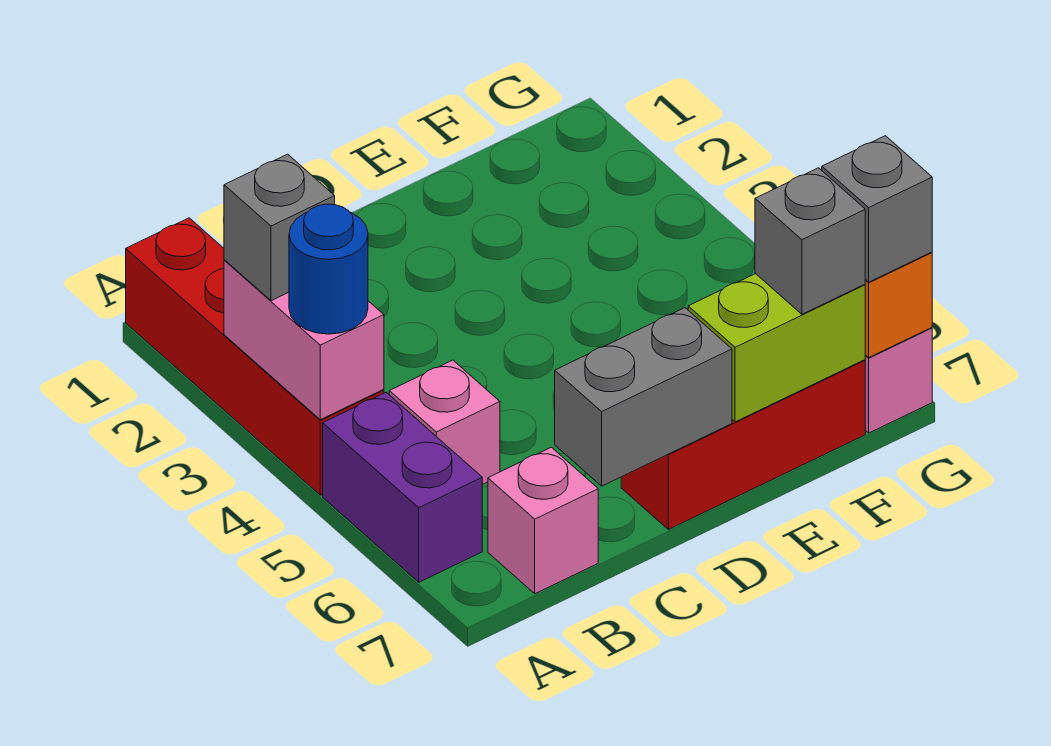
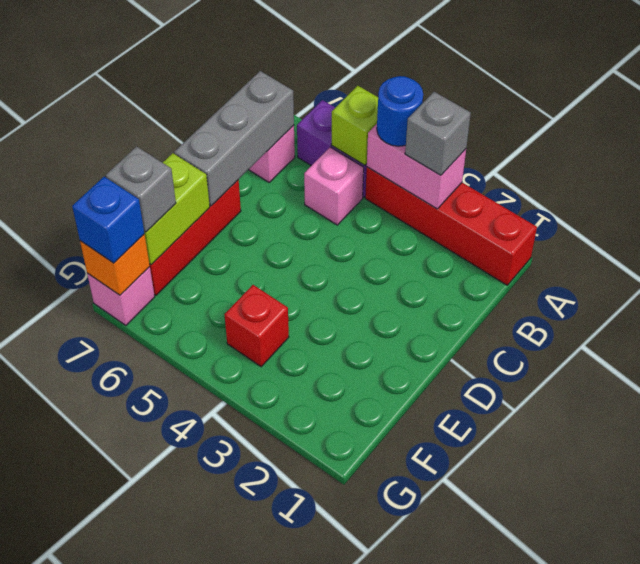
none -> lime 1x1 brick [331,86,378,165]
grey 1x2 brick [555,308,732,486] -> grey 1x3 brick [174,71,294,206]
none -> red 1x1 brick [224,285,289,367]
grey 1x1 brick [822,136,932,282] -> blue 1x1 brick [72,177,144,263]

